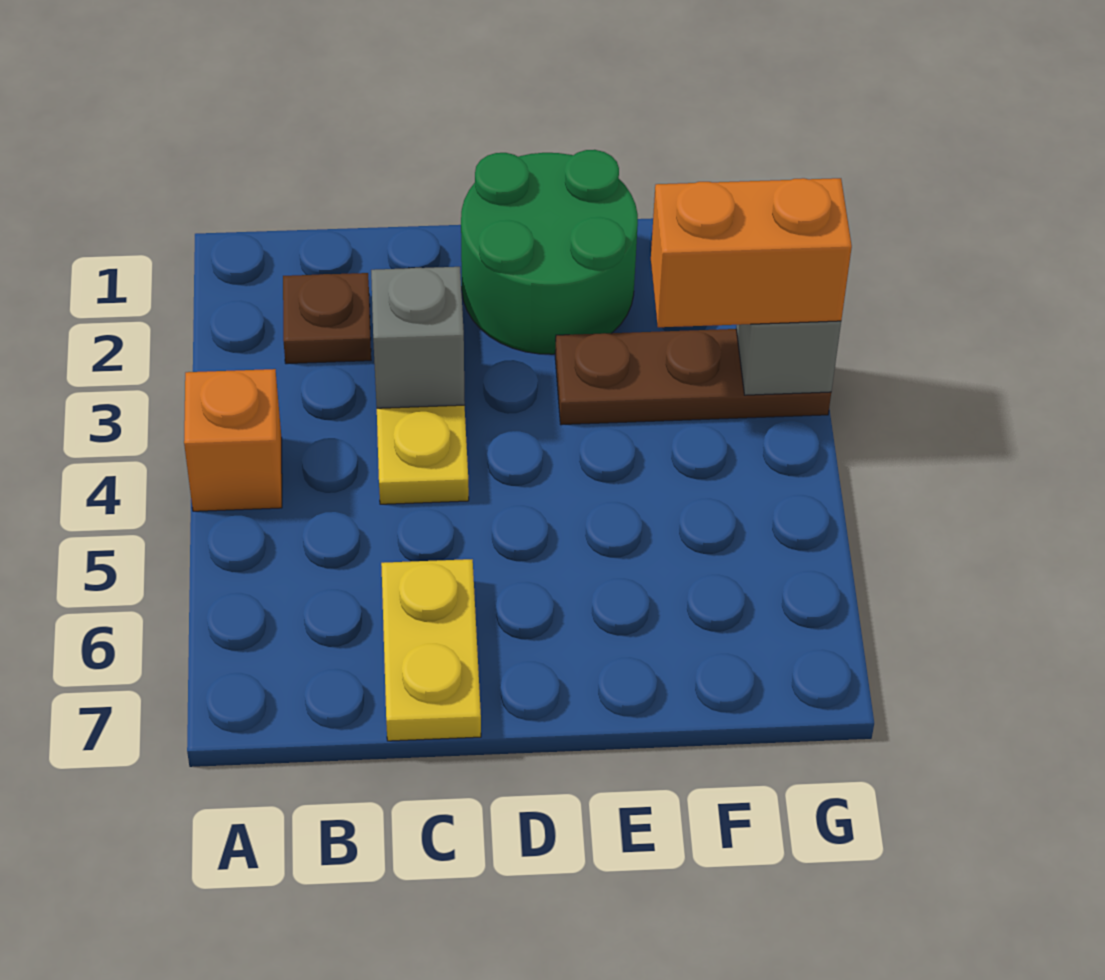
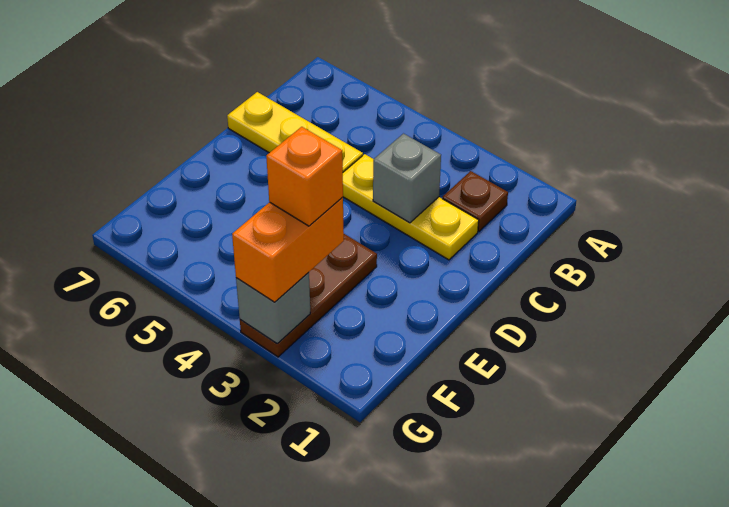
orange 1x1 brick [184,369,282,511] -> orange 1x1 brick moved to [266,127,343,226]
yellow 1x2 plate [381,559,481,741] -> yellow 1x3 plate [227,92,363,172]
green 2x2 round brick [461,150,638,354] -> none

